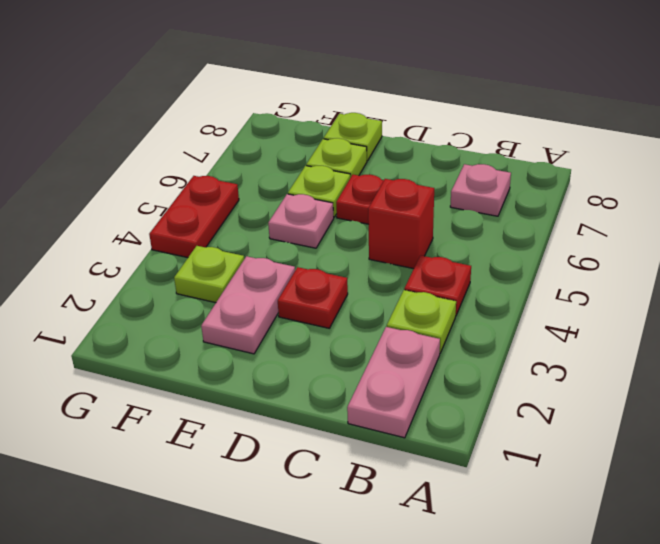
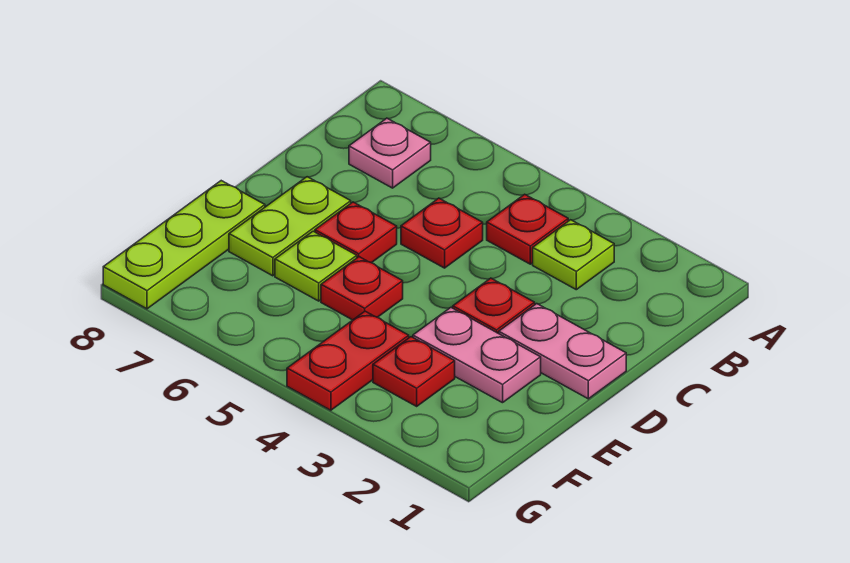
pink 1x2 plate [347,327,440,438] -> pink 1x2 plate moved to [499,304,626,399]
red 1x1 brick [368,179,434,269] -> red 1x1 plate [401,198,483,268]
pink 1x1 plate [268,194,334,248] -> red 1x1 plate [321,257,403,320]
lime 1x1 plate [306,138,367,178] -> lime 1x2 plate [229,177,351,276]
lime 1x1 plate [324,113,382,161] -> lime 1x3 plate [103,181,265,309]
lime 1x1 plate [174,246,244,303] -> red 1x1 plate [373,337,455,406]
red 1x2 plate [149,176,239,258] -> red 1x2 plate turned to [287,311,409,410]

